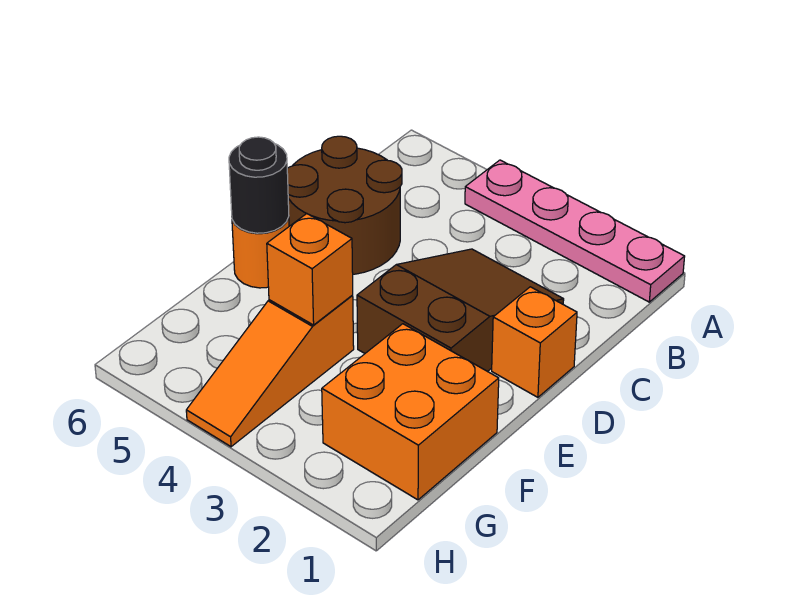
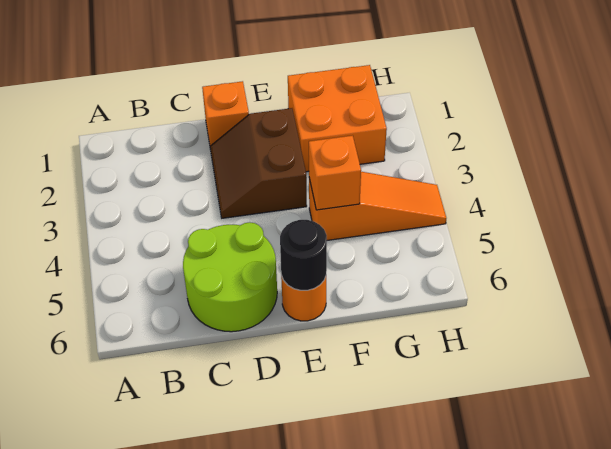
pink 1x4 plate [465,160,685,302] -> none
brown 2x3 slope [357,249,564,372] -> brown 2x2 slope [210,108,307,218]
brown 2x2 round brick [287,136,402,274] -> lime 2x2 round brick [183,222,277,332]

